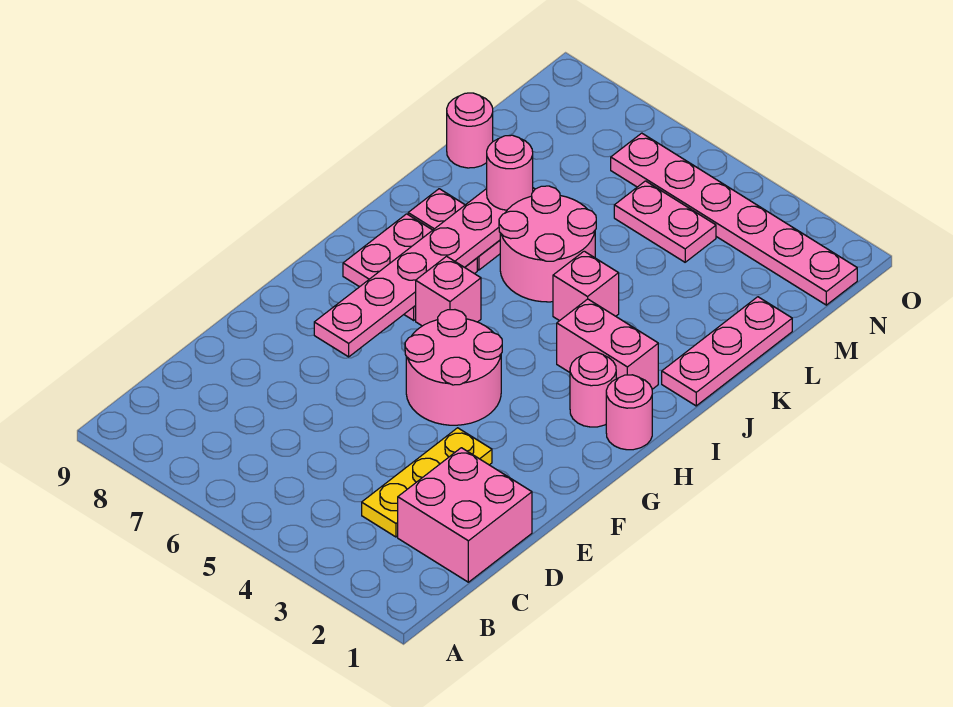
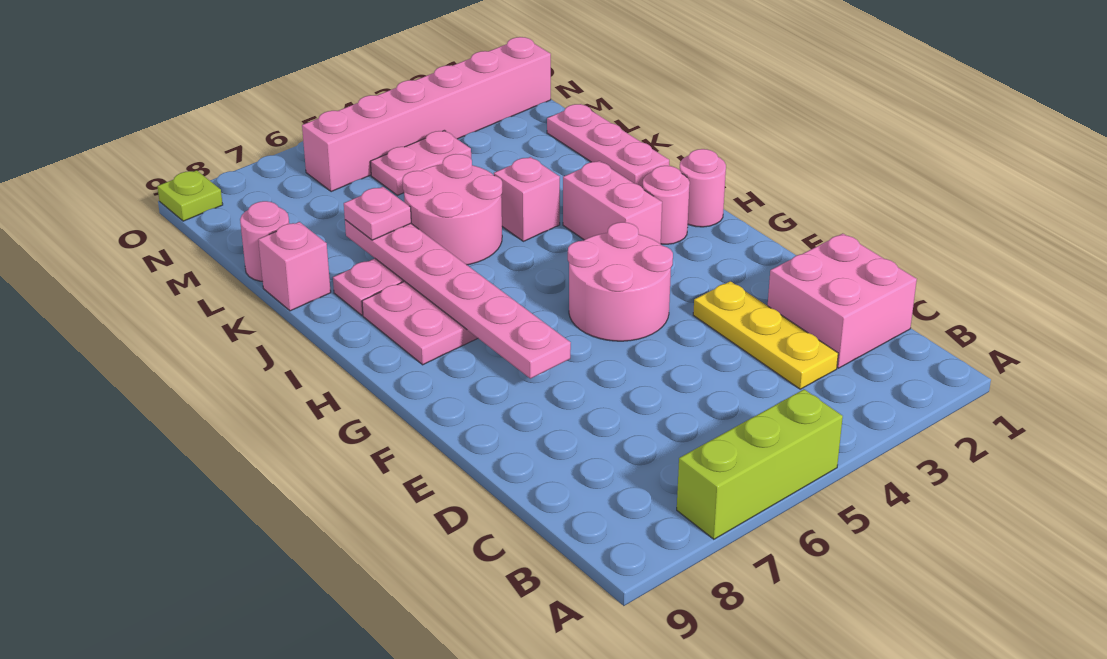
none -> lime 1x3 brick [677,389,843,539]
pink 1x1 brick [415,256,481,326] -> pink 1x1 brick moved to [258,222,331,311]
pink 1x2 brick [557,299,658,389] -> pink 1x2 brick turned to [563,161,662,244]
pink 1x1 round brick [487,135,533,210] -> pink 1x1 plate [344,187,411,240]
pink 1x6 plate [611,133,857,305] -> pink 1x6 brick [302,37,551,192]
none -> lime 1x1 plate [157,170,223,221]

